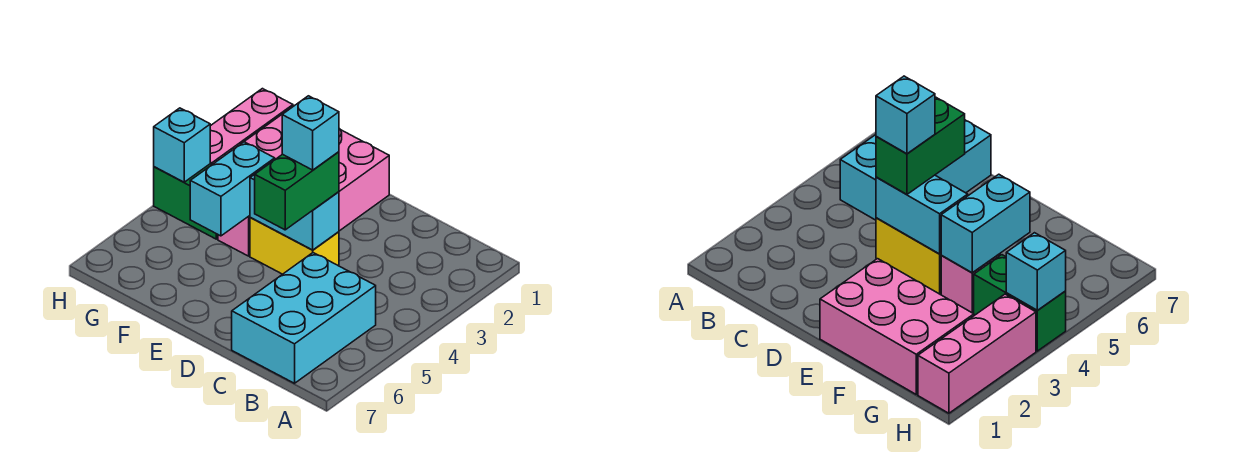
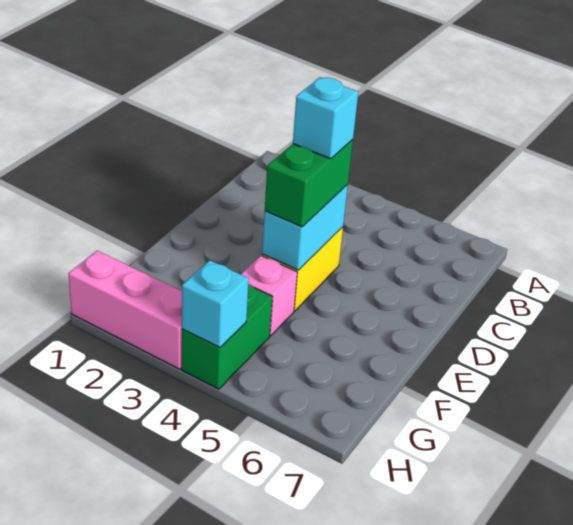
cyan 2x3 brick [232,253,376,383] -> none
green 1x2 brick [255,152,339,230] -> green 1x2 brick turned to [265,139,353,227]
pink 2x3 brick [244,110,389,231] -> none
cyan 1x2 brick [190,142,275,236] -> none

